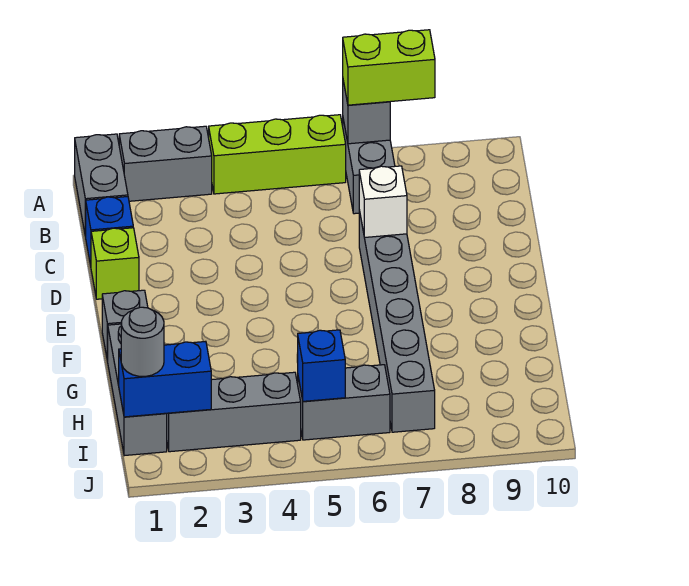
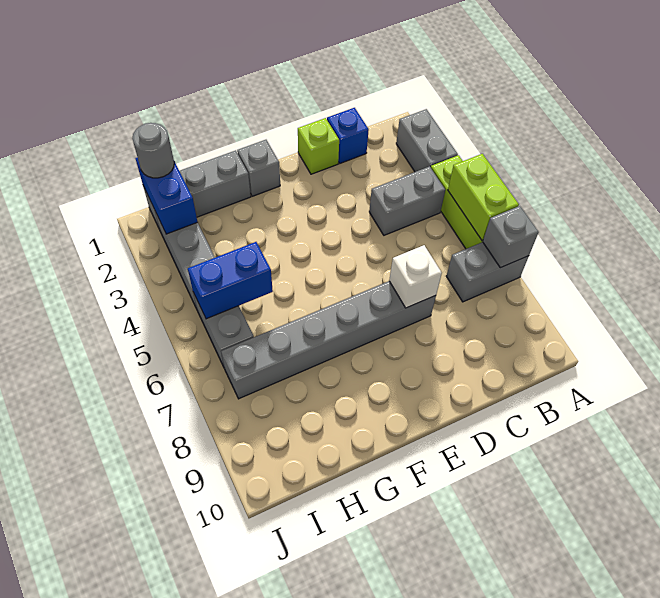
grey 1x2 brick [75,134,128,237] -> grey 1x2 brick moved to [369,166,445,235]
lime 1x2 brick [343,30,435,105] -> lime 1x2 brick moved to [448,154,519,240]
blue 1x1 brick [298,330,345,401] -> blue 1x2 brick [188,242,273,319]

